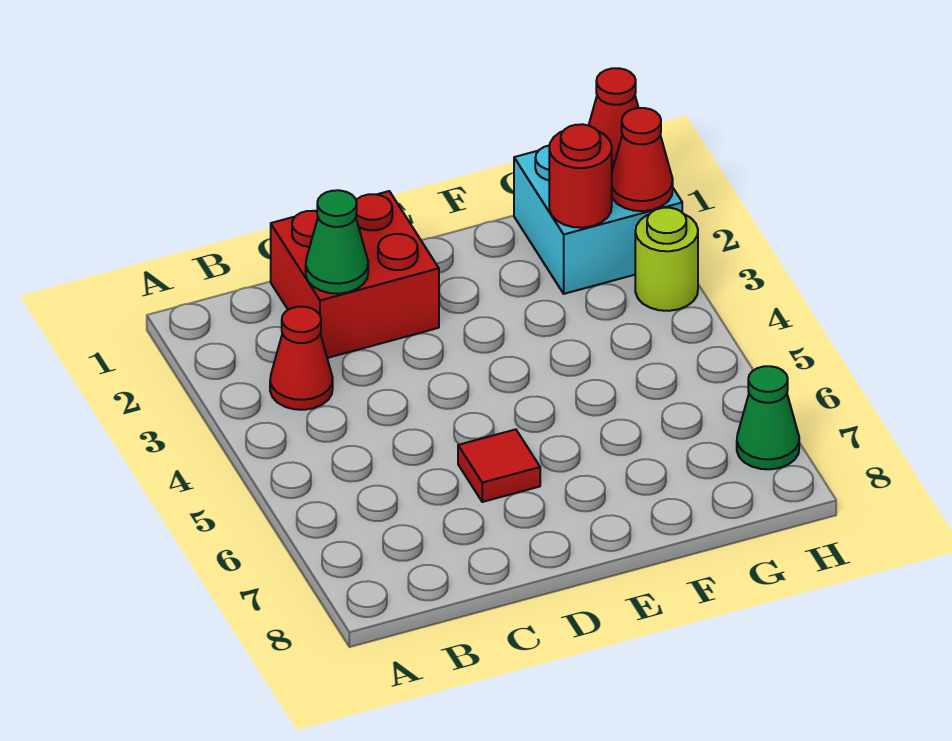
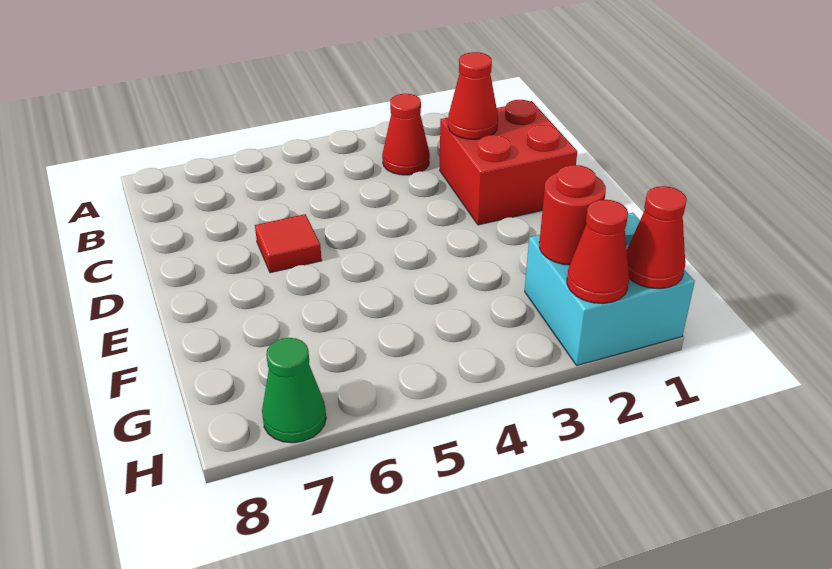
green 1x1 cone [306,190,368,294] -> red 1x1 cone [448,52,498,139]
lime 1x1 round brick [635,208,698,311] -> none

